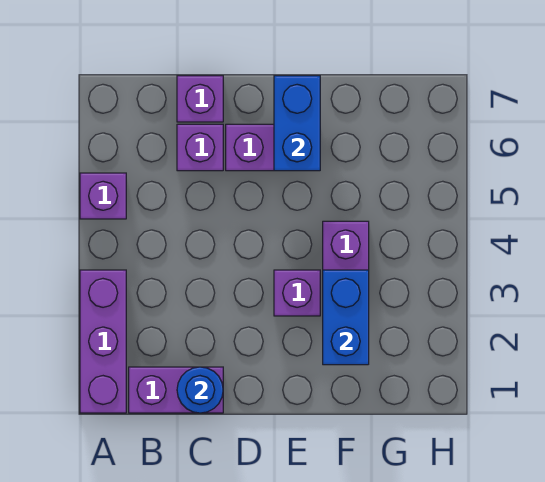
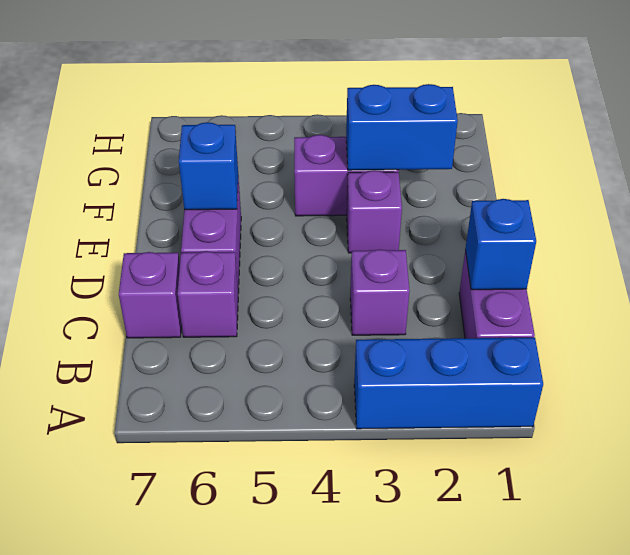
purple 1x3 brick [80,270,126,413] -> blue 1x3 brick [354,338,543,429]
purple 1x1 brick [80,173,126,219] -> purple 1x1 brick moved to [350,250,410,335]
blue 1x1 round brick [177,367,223,413] -> blue 1x1 brick [465,199,536,290]
blue 1x2 brick [274,76,320,171] -> blue 1x1 brick [179,122,238,210]

